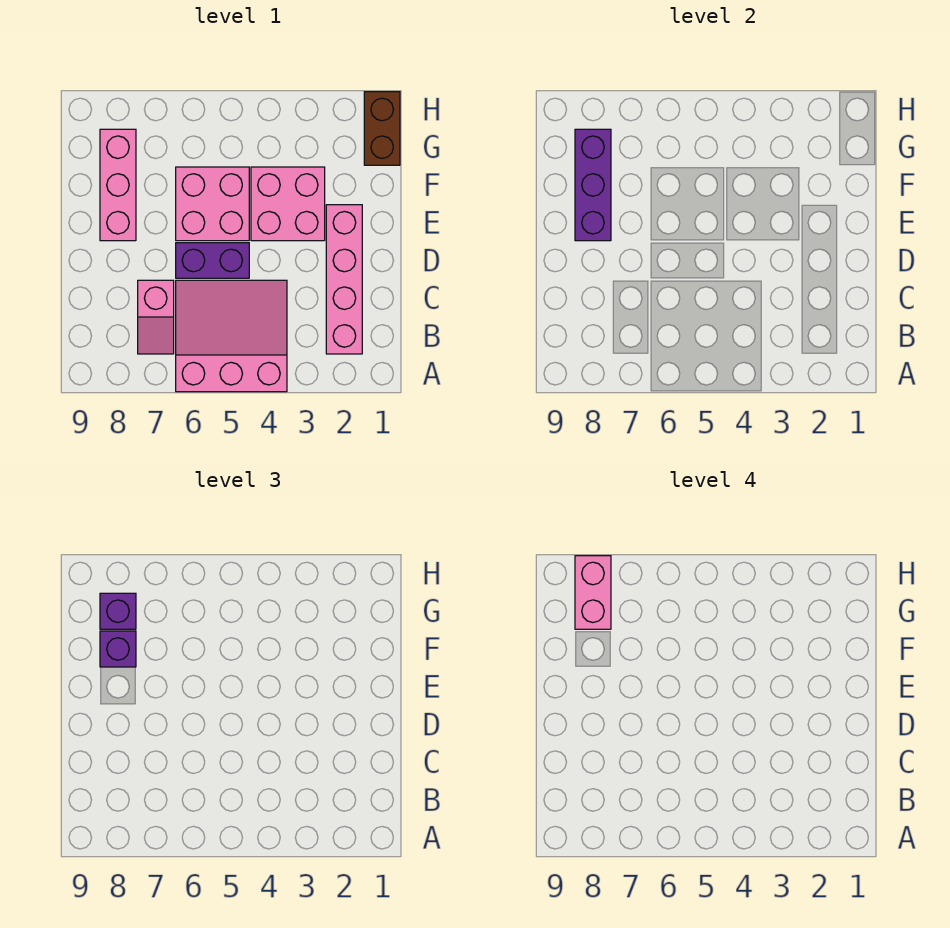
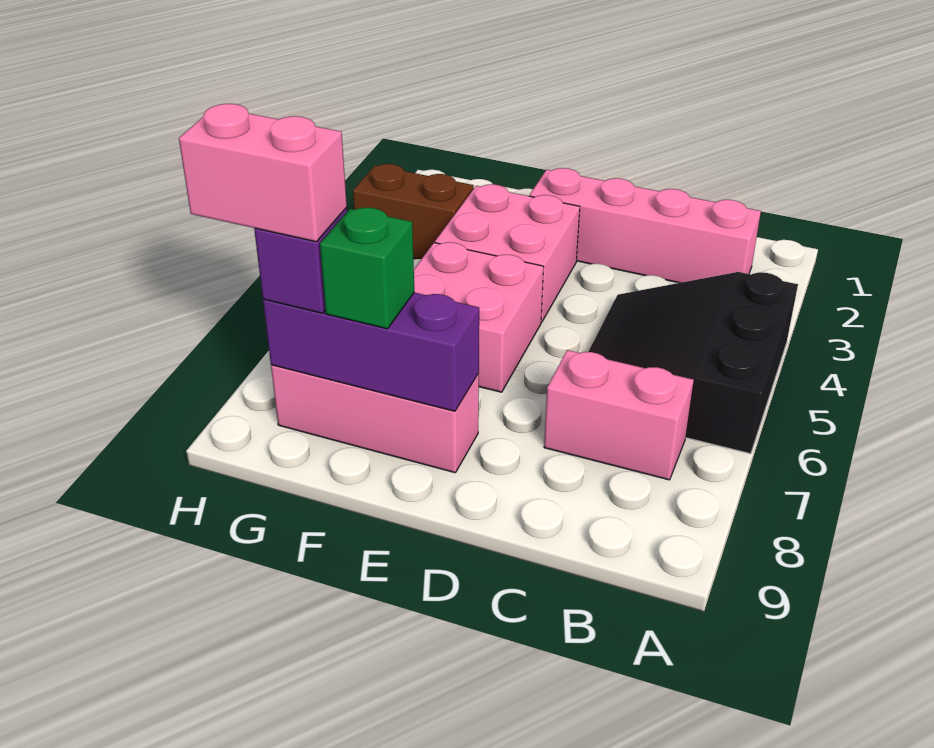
pink 3x3 slope [176,280,287,392] -> black 3x3 slope [588,272,798,454]
pink 1x2 slope [138,280,174,354] -> pink 1x2 brick [544,350,694,480]
purple 1x2 brick [176,243,249,278] -> none
purple 1x1 brick [100,631,136,667] -> green 1x1 brick [320,208,414,329]
brown 1x2 brick [364,92,400,165] -> brown 1x2 brick moved to [353,164,474,259]

